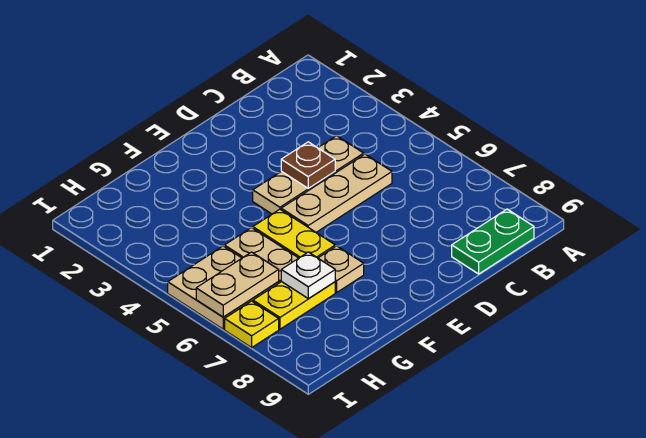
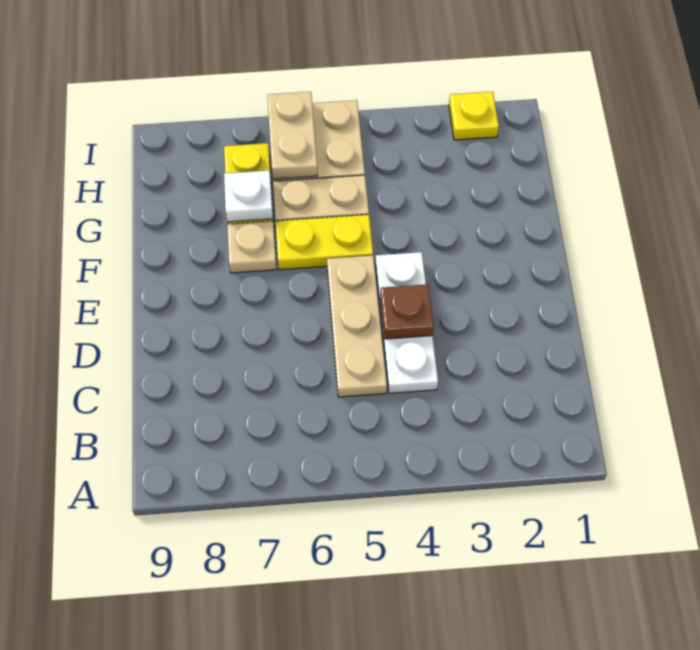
green 1x2 plate [452,209,534,274] -> none
tan 1x3 plate [253,136,364,214] -> white 1x3 plate [375,252,438,393]
yellow 1x1 plate [225,301,279,348] -> yellow 1x1 plate moved to [449,92,499,140]

